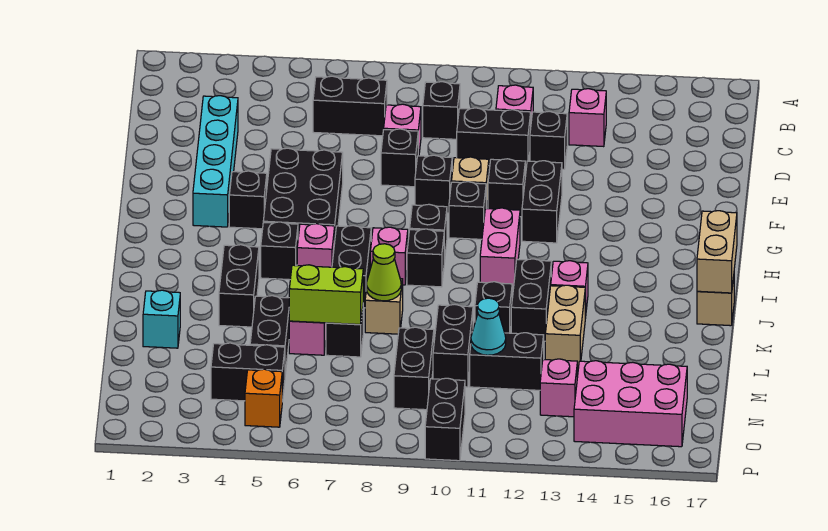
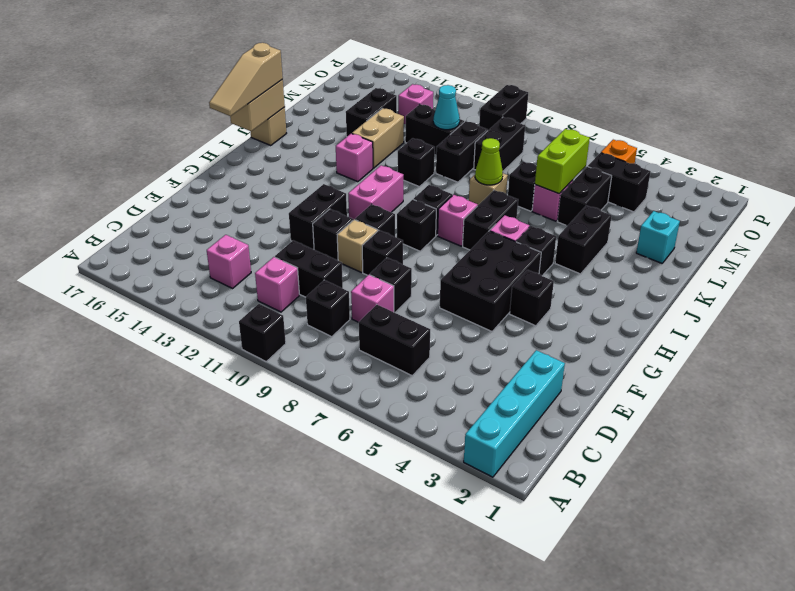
cyan 1x4 brick [193,96,238,227] -> cyan 1x4 brick moved to [464,350,565,477]
black 1x1 brick [530,111,567,169] -> black 1x1 brick moved to [239,304,286,361]
none -> tan 1x3 slope [209,43,283,116]
black 1x2 brick [511,259,551,341] -> black 1x2 brick moved to [346,88,397,136]
lime 1x2 brick [289,265,363,324] -> lime 1x2 brick turned to [535,129,590,194]
pink 2x3 brick [574,361,687,447] -> none

